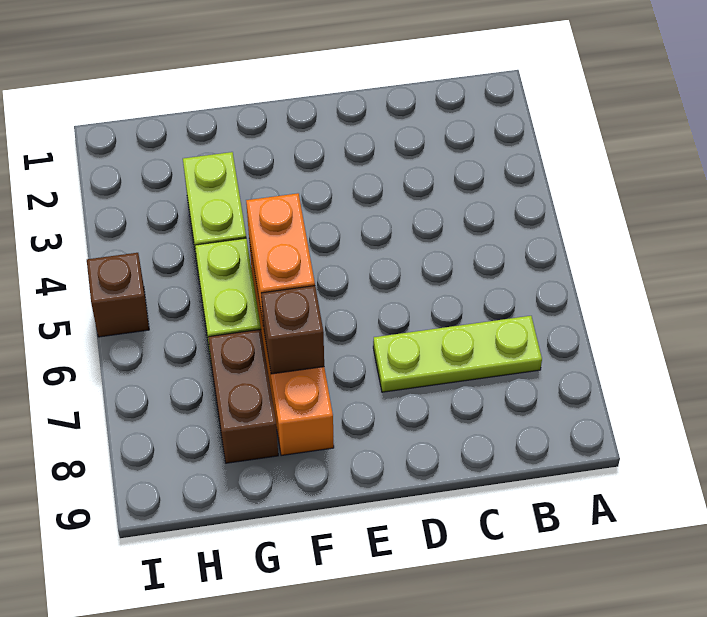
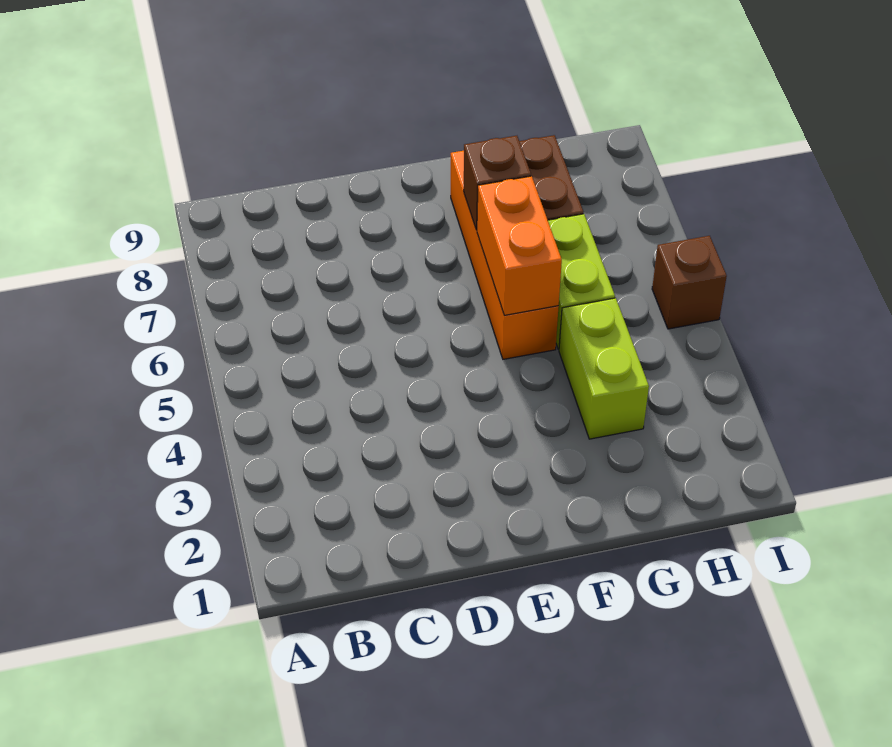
lime 1x3 plate [373,316,542,392] -> none

